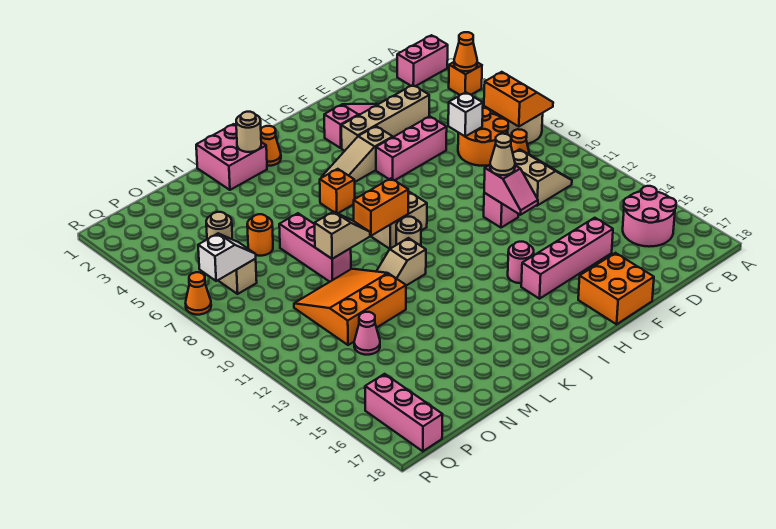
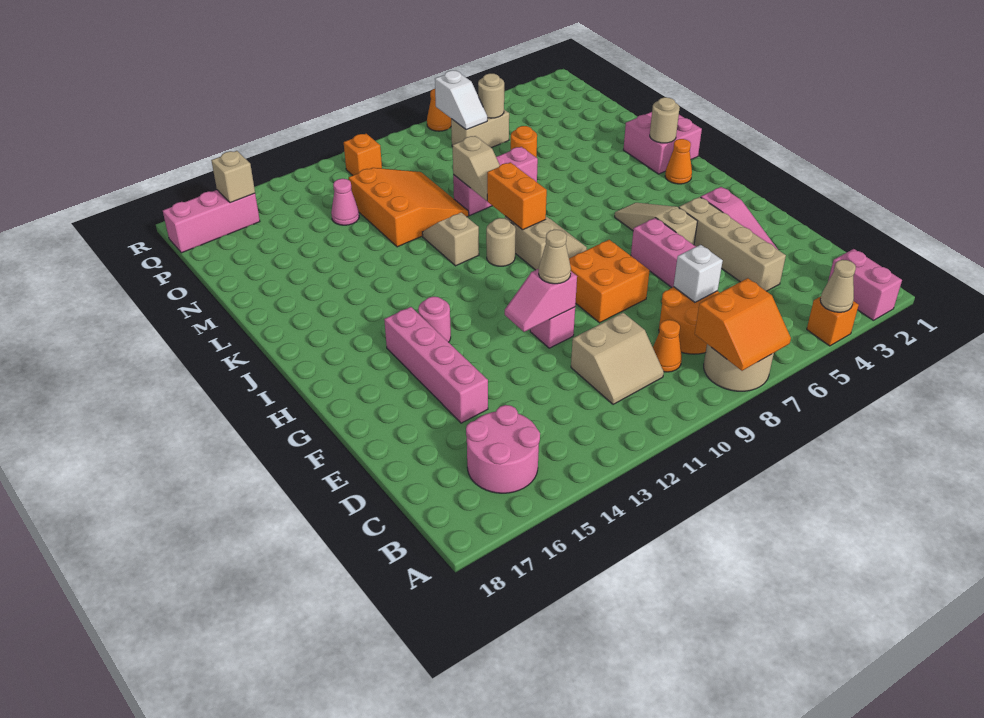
orange 1x1 cone [454,32,477,71] -> tan 1x1 cone [820,260,856,312]
orange 2x2 brick [578,253,654,324] -> orange 2x2 brick moved to [569,240,650,323]
orange 1x1 brick [320,169,355,213] -> orange 1x1 brick moved to [344,134,382,175]
none -> tan 1x1 brick [211,151,255,203]

